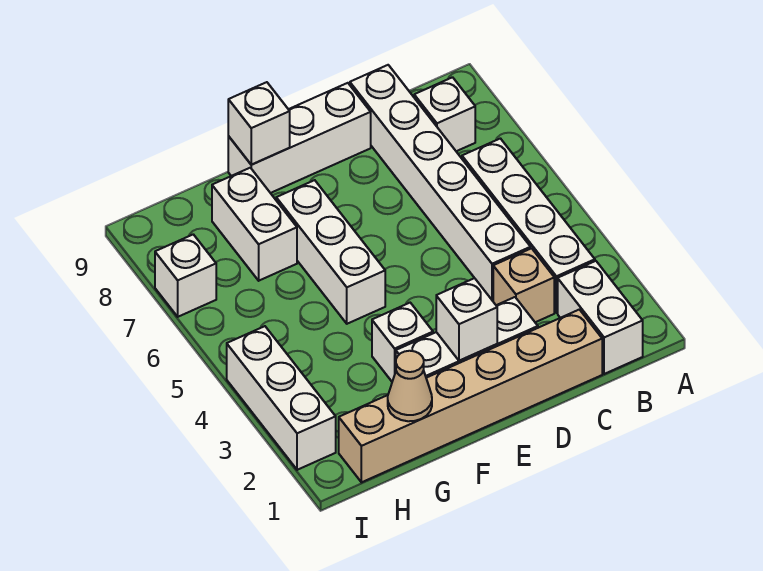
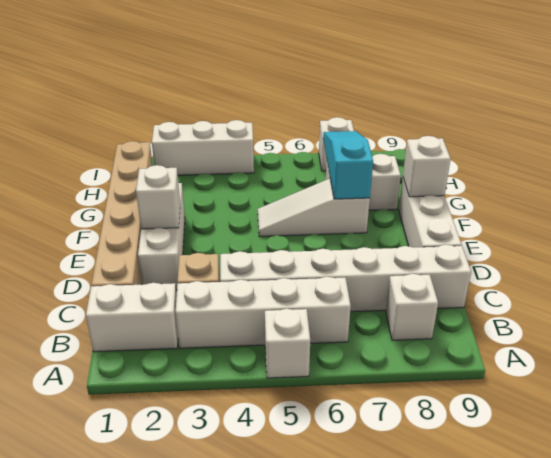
white 1x1 brick [372,303,433,381] -> white 1x1 brick moved to [265,309,310,378]
white 1x3 brick [276,180,385,324] -> white 1x3 slope [258,179,370,236]
none -> cyan 1x3 slope [323,131,373,199]
tan 1x1 cone [388,351,432,421] -> none

